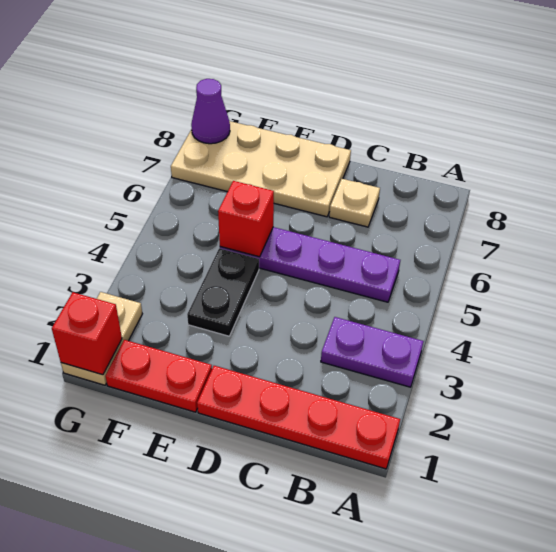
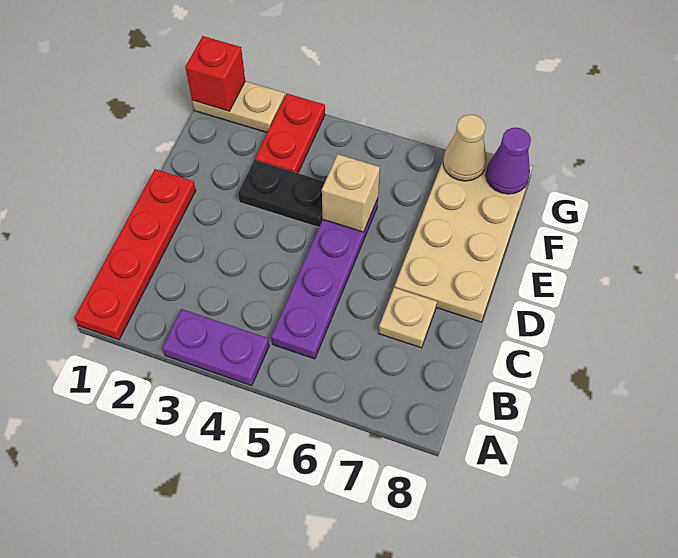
purple 1x2 plate [321,317,423,387] -> purple 1x2 plate turned to [162,309,269,386]
red 1x2 plate [105,340,212,412] -> red 1x2 plate moved to [255,94,325,173]
red 1x1 brick [218,181,274,257] -> tan 1x1 brick [322,154,380,232]
none -> tan 1x1 cone [443,115,487,181]

